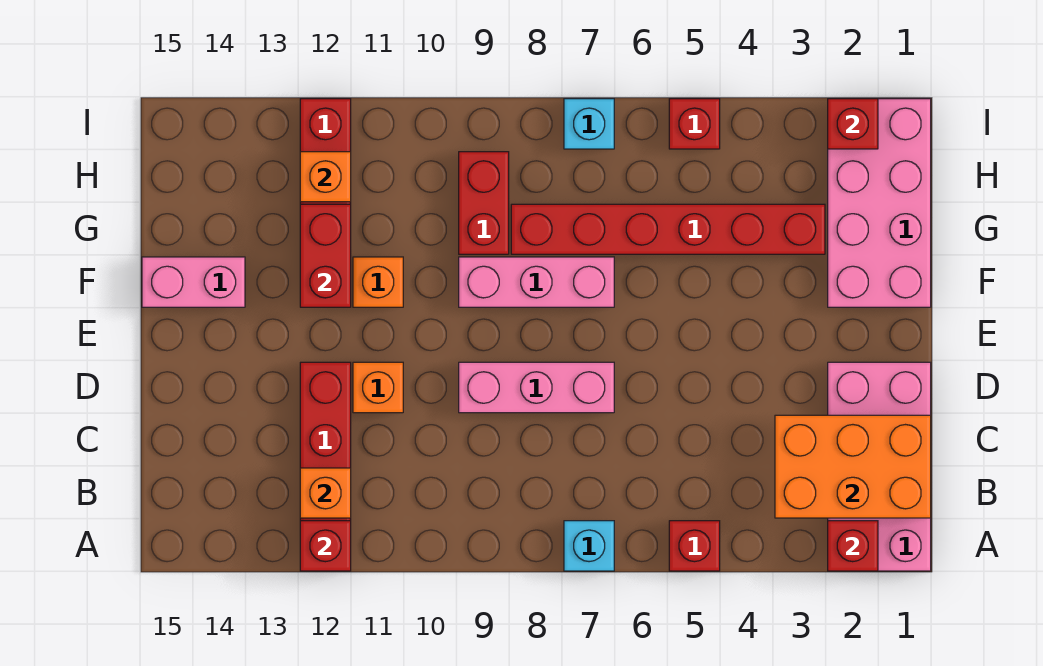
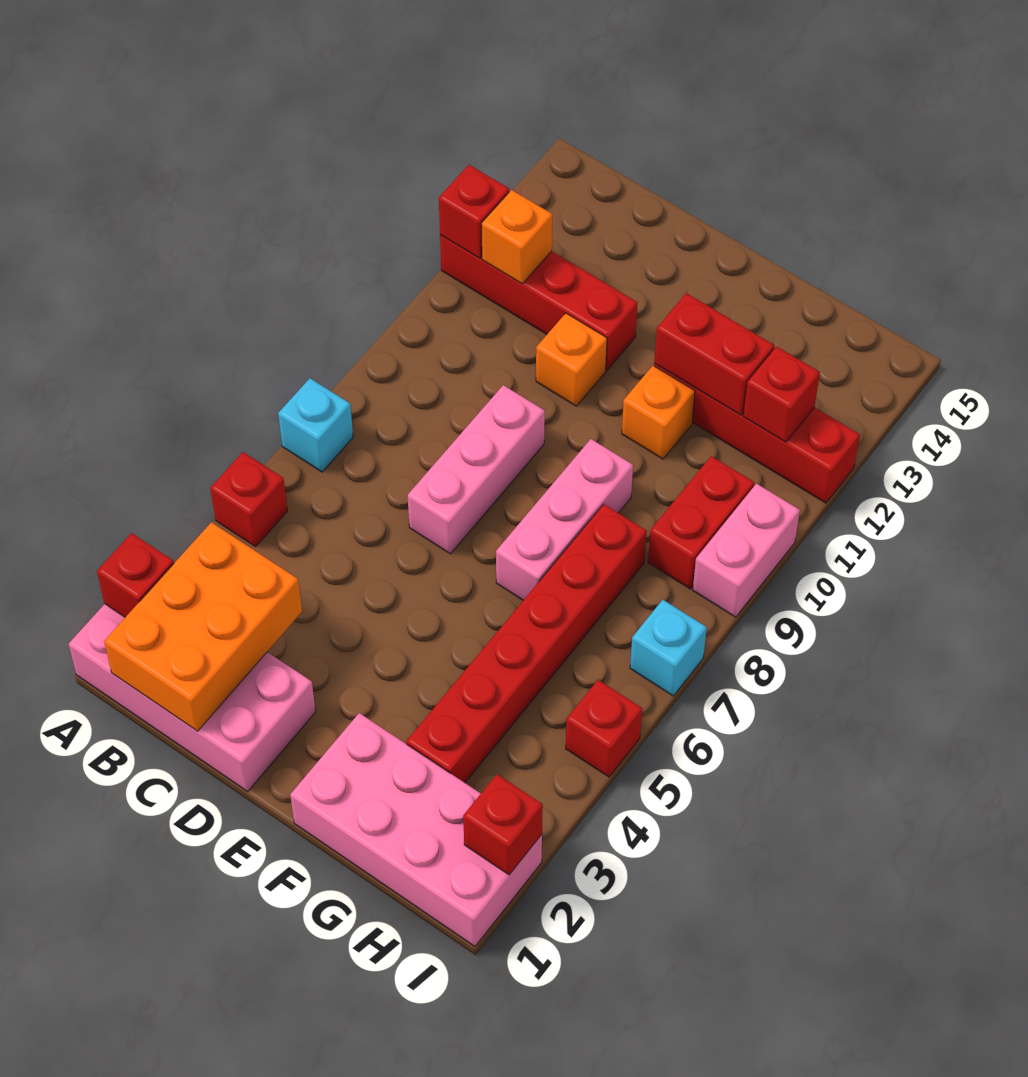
pink 1x2 brick [142,257,245,307] -> pink 1x2 brick moved to [693,484,800,617]
red 1x2 brick [459,152,509,254] -> red 1x2 brick turned to [648,456,754,589]
orange 1x1 brick [300,152,351,202] -> red 1x1 brick [743,346,820,442]

